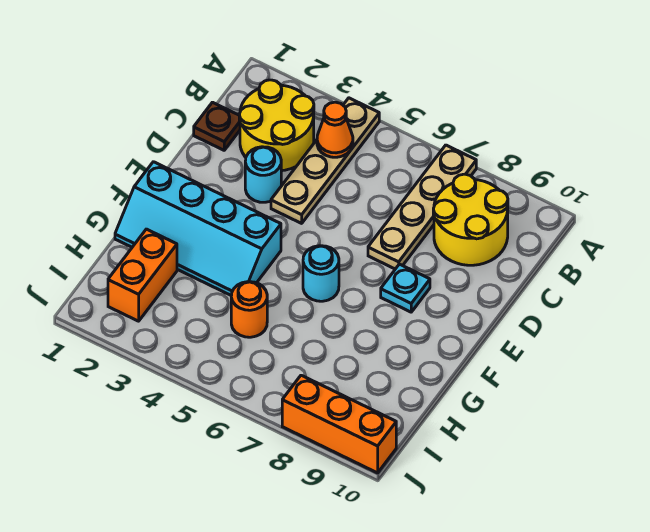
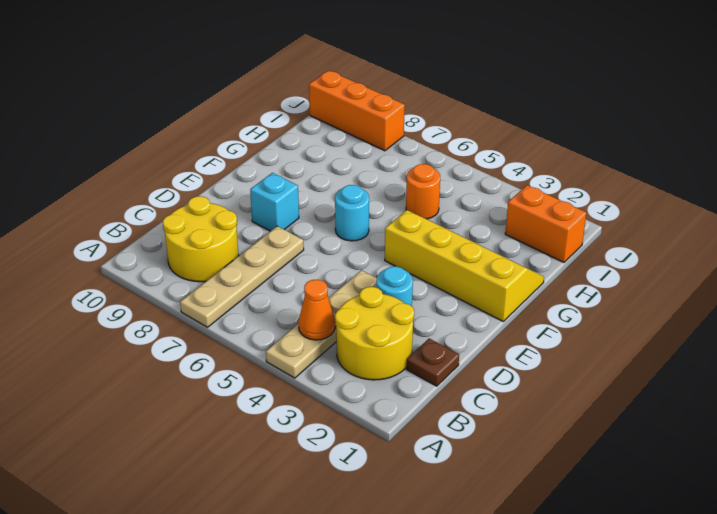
cyan 1x1 plate [381,264,430,312] -> cyan 1x1 brick [250,173,299,231]
cyan 2x4 slope [115,162,281,296] -> yellow 2x4 slope [385,210,544,321]
orange 1x2 brick [108,229,177,321] -> orange 1x2 brick turned to [505,185,586,262]

